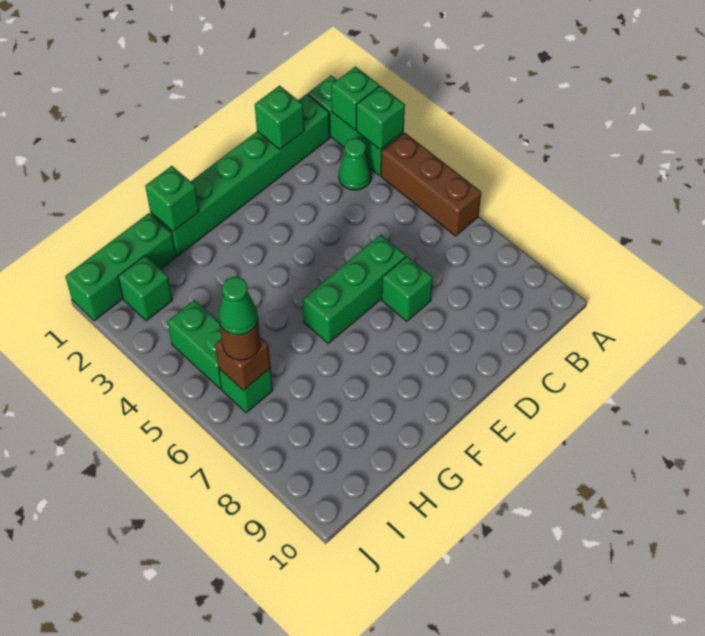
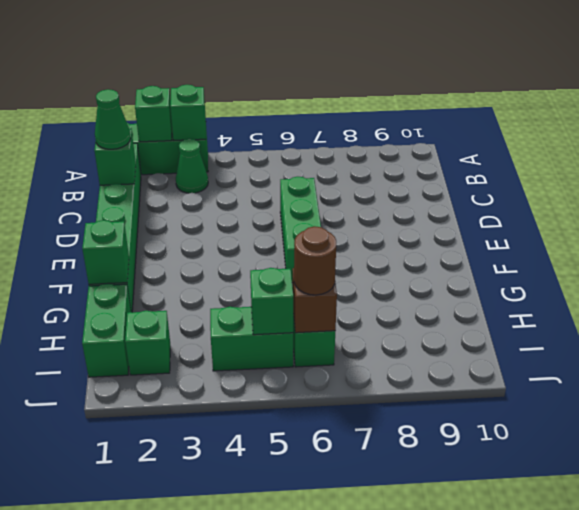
brown 1x3 brick [381,133,481,236] -> none
green 1x1 brick [382,256,433,321] -> green 1x1 brick moved to [250,268,293,335]
green 1x3 brick [65,213,176,321] -> green 1x2 brick [82,284,131,377]
green 1x1 cone [219,277,258,335] -> green 1x1 cone moved to [95,89,131,149]

